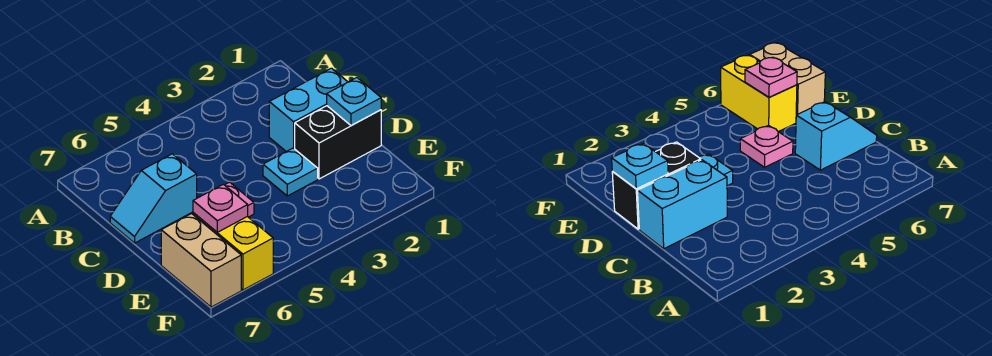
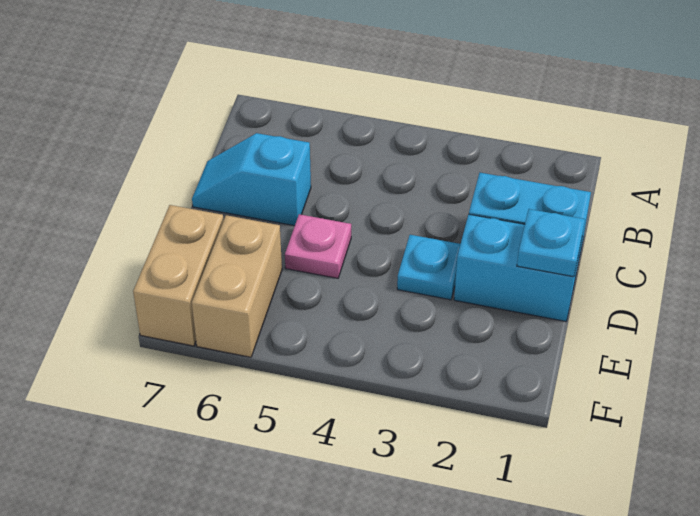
black 1x2 brick [295,106,381,179] -> cyan 1x2 brick [454,214,581,321]
yellow 1x2 brick [193,213,273,290] -> tan 1x2 brick [192,215,282,357]
pink 1x1 plate [193,184,248,232] -> none

